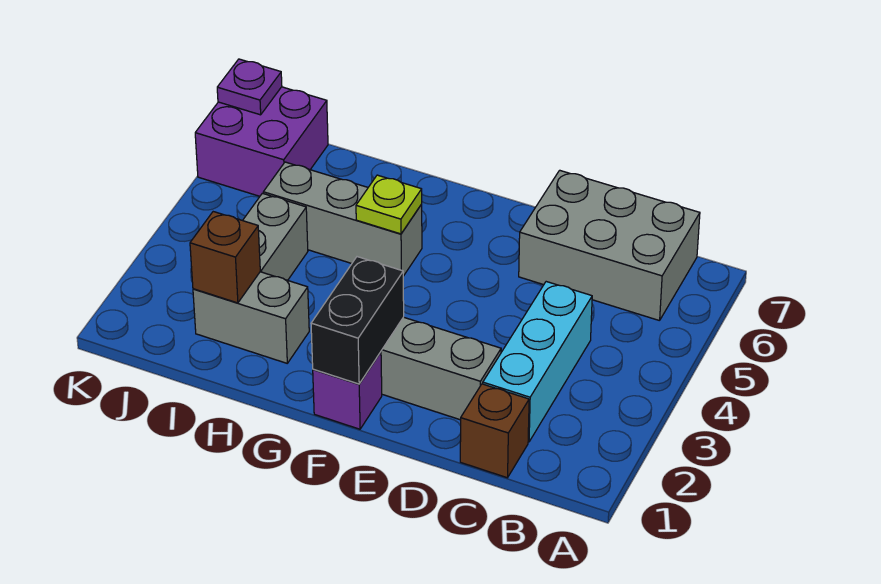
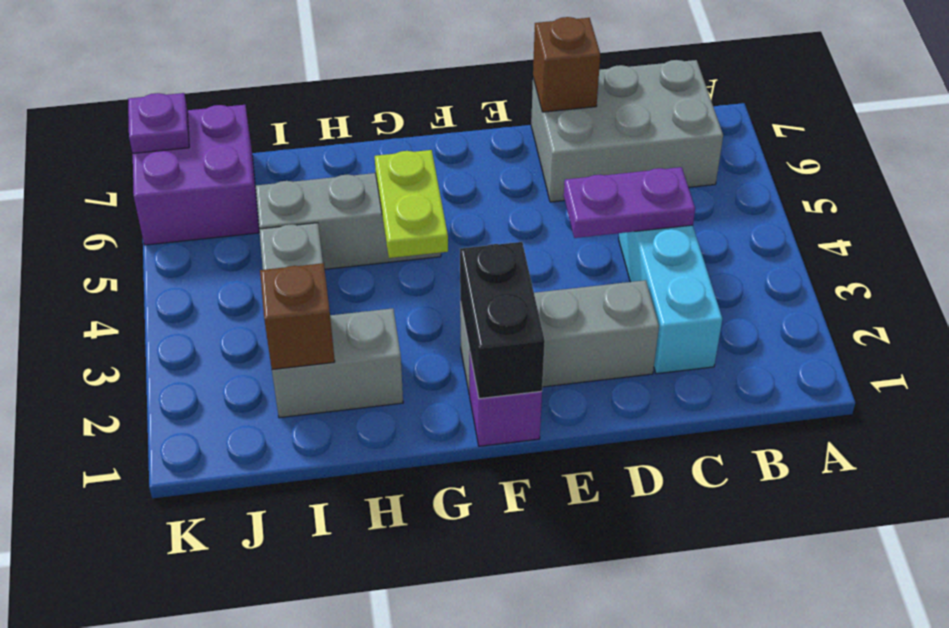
brown 1x1 brick [460,384,529,478] -> brown 1x1 brick moved to [533,17,600,112]
none -> purple 1x2 plate [564,167,695,238]
lime 1x1 plate [356,175,422,234] -> lime 1x2 plate [375,150,448,258]

